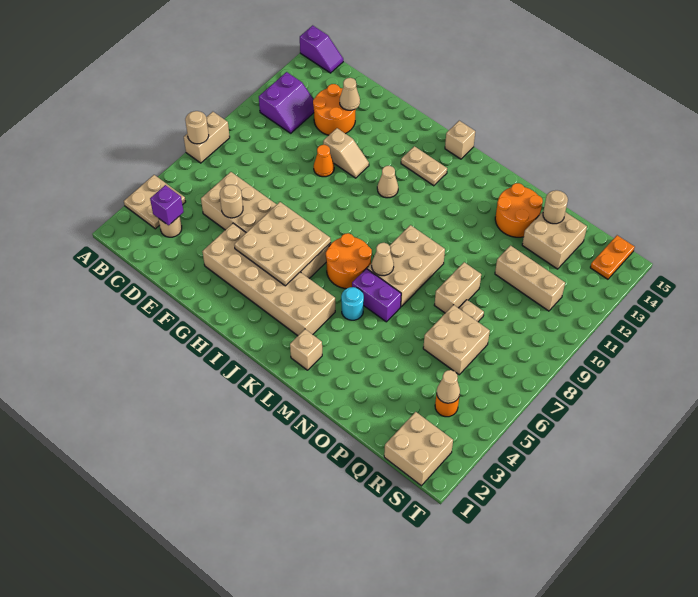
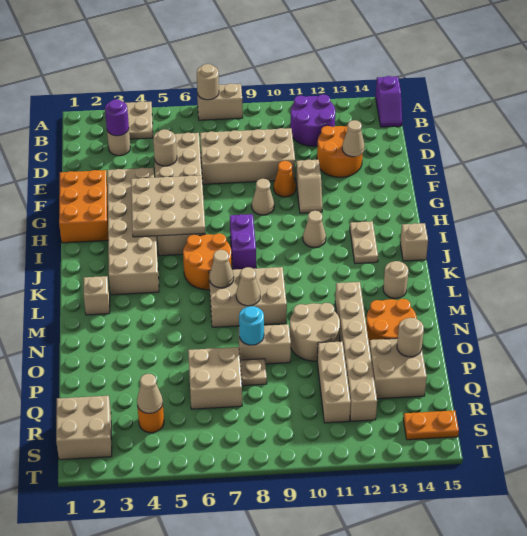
purple 2x2 slope [259,72,314,133] -> purple 2x2 round brick [290,95,335,146]
purple 1x1 brick [150,185,184,225] -> purple 1x1 round brick [105,99,129,136]
none -> tan 2x4 brick [200,128,295,184]
none -> orange 2x3 brick [59,170,108,243]
none -> tan 1x1 cone [252,179,274,215]
cyan 1x1 round brick [341,287,364,320] -> cyan 1x1 round brick moved to [239,306,264,345]
purple 1x2 brick [352,269,401,322] -> purple 1x2 brick moved to [230,214,256,270]
none -> tan 1x1 round brick [383,261,408,298]
none -> tan 1x1 cone [236,267,260,306]
none -> tan 1x6 brick [335,282,377,421]
none -> tan 2x2 round brick [290,303,340,361]

